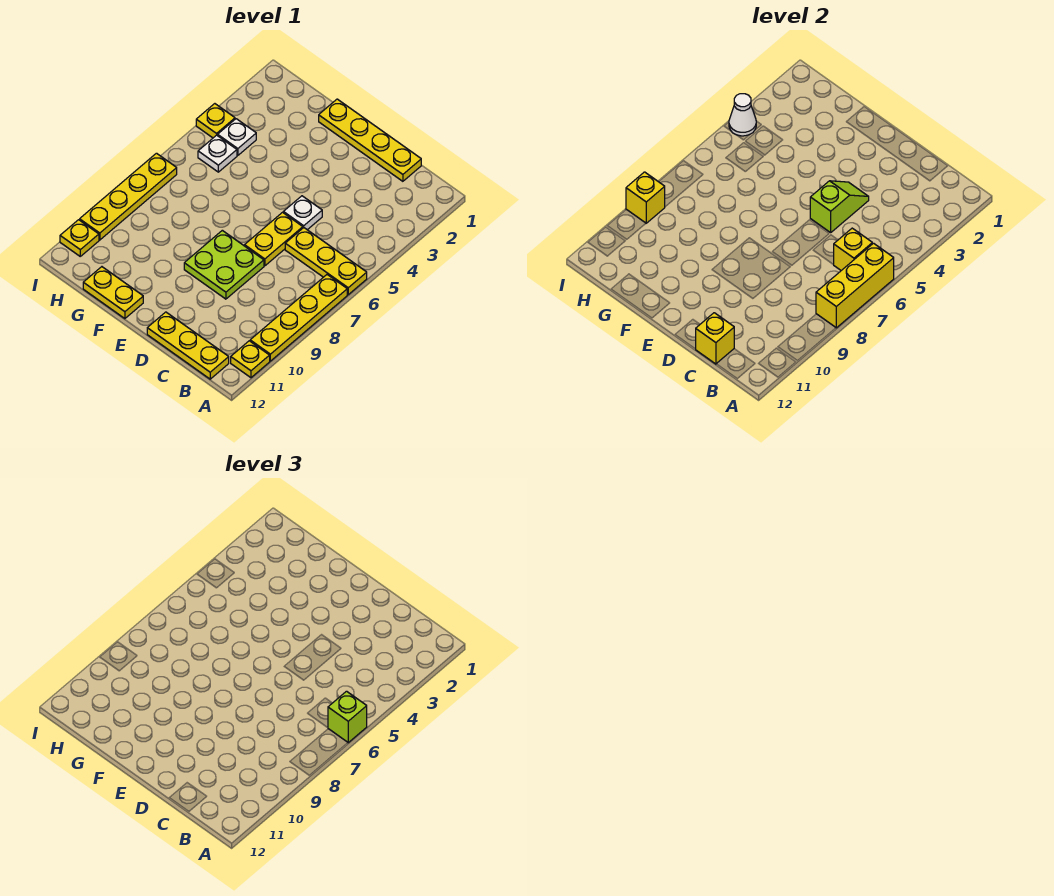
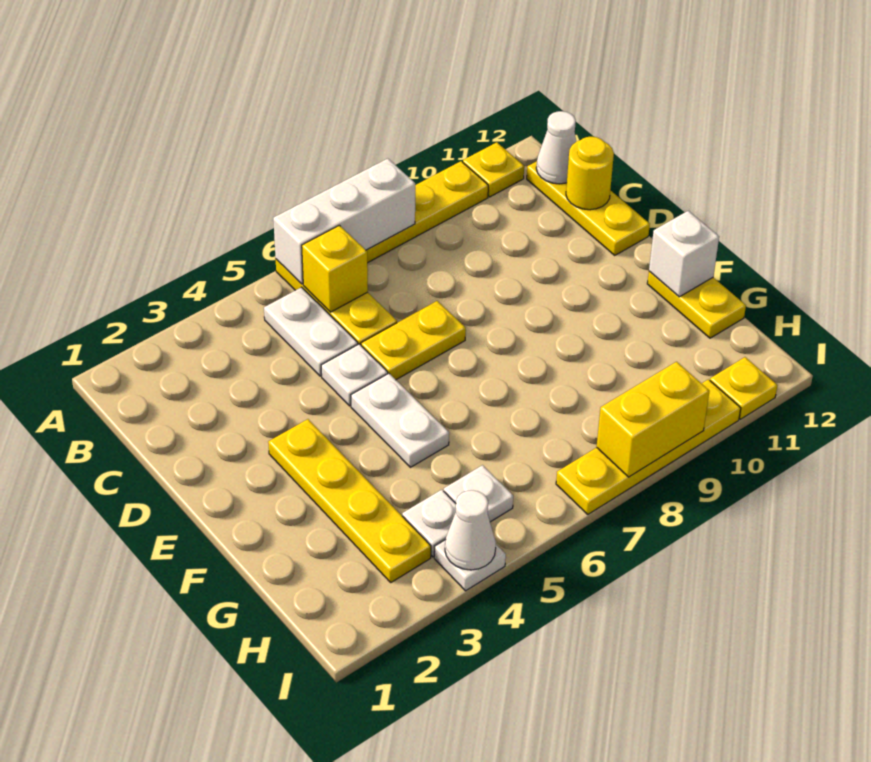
yellow 1x3 brick [816,243,894,328] -> white 1x3 brick [273,159,415,284]
lime 1x1 brick [328,691,367,743] -> none
none -> white 1x2 plate [264,287,358,376]
none -> white 1x1 cone [536,111,576,184]
yellow 1x4 plate [319,99,421,181] -> yellow 1x4 plate moved to [268,419,431,582]
yellow 1x1 brick [696,313,734,364] -> yellow 1x1 round brick [566,137,614,210]
lime 1x2 slope [810,181,869,232] -> none
lime 2x2 plate [184,230,264,299] -> none
none -> white 1x2 plate [351,373,449,467]
none -> white 1x1 brick [649,211,719,297]
yellow 1x1 plate [196,104,235,138] -> white 1x1 plate [434,540,506,591]
yellow 1x1 brick [626,172,665,223] -> yellow 1x2 brick [597,362,709,477]

